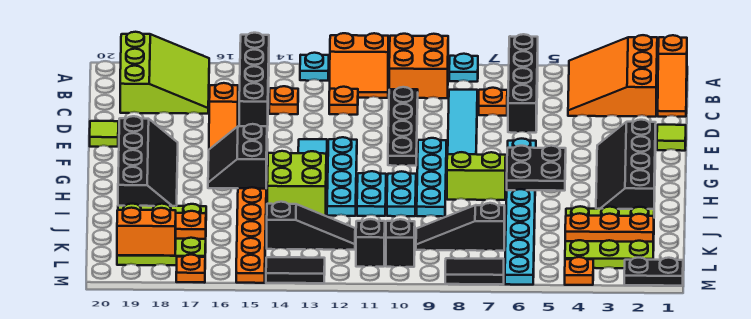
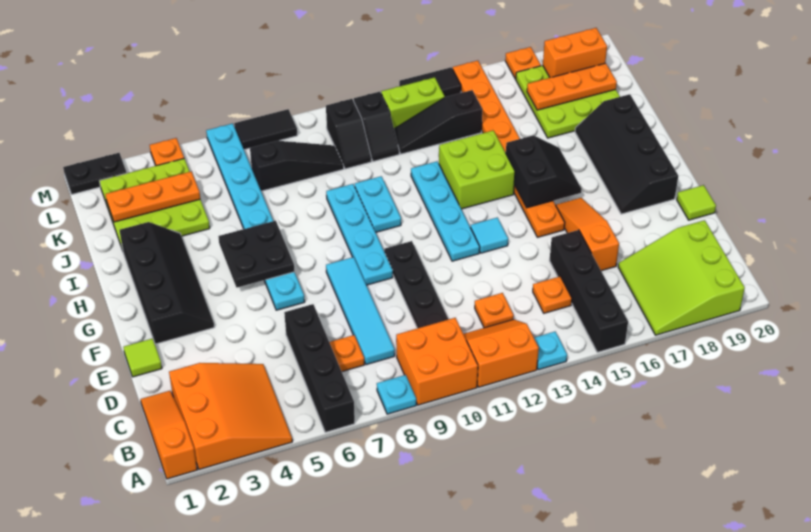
lime 1x2 brick [447,152,506,200] -> lime 1x2 brick moved to [381,77,445,129]
cyan 1x2 plate [357,171,386,216] -> none

